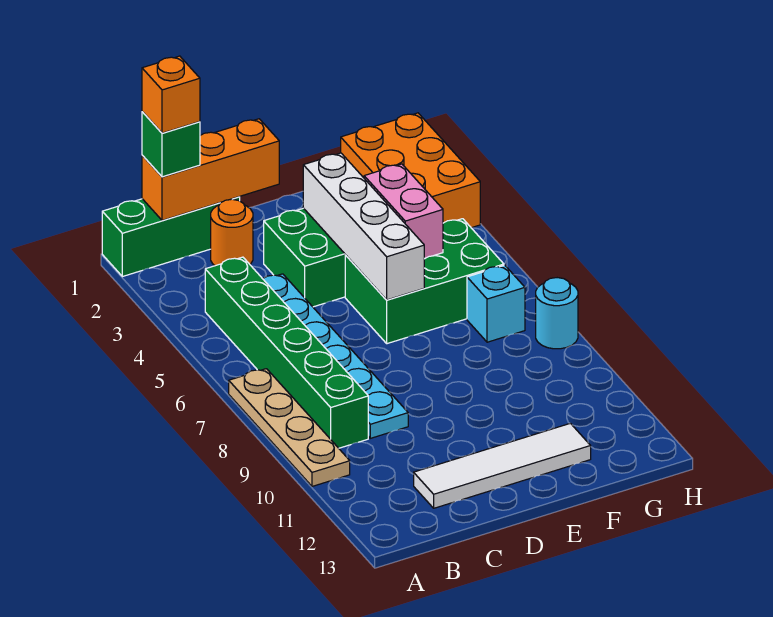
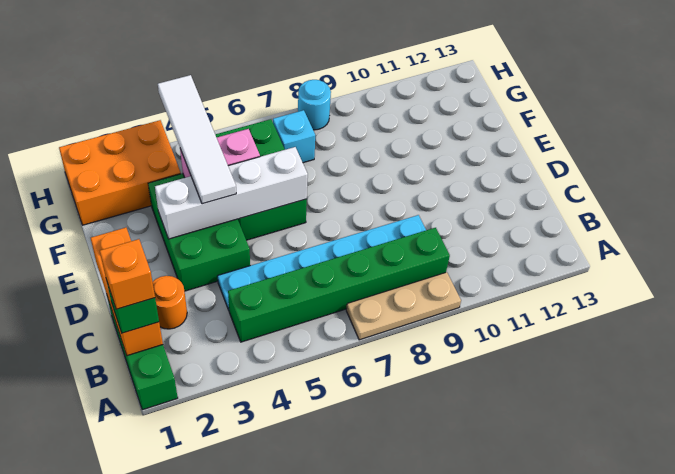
tan 1x4 plate [229,369,350,486] -> tan 1x3 plate [346,272,461,340]
white 1x4 tile [414,423,591,508] -> white 1x4 tile moved to [158,75,236,204]

